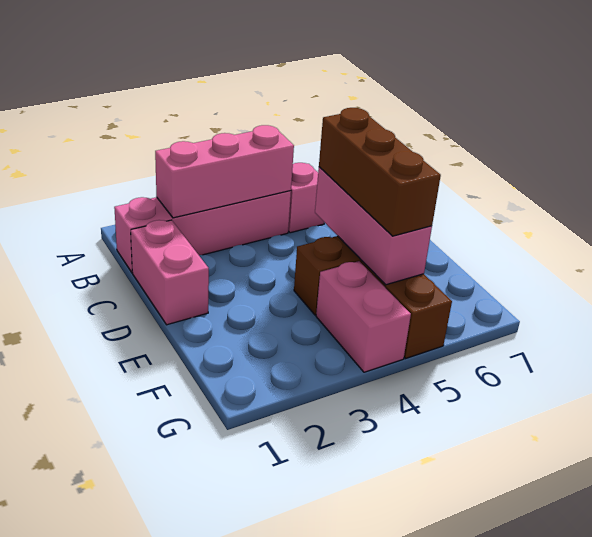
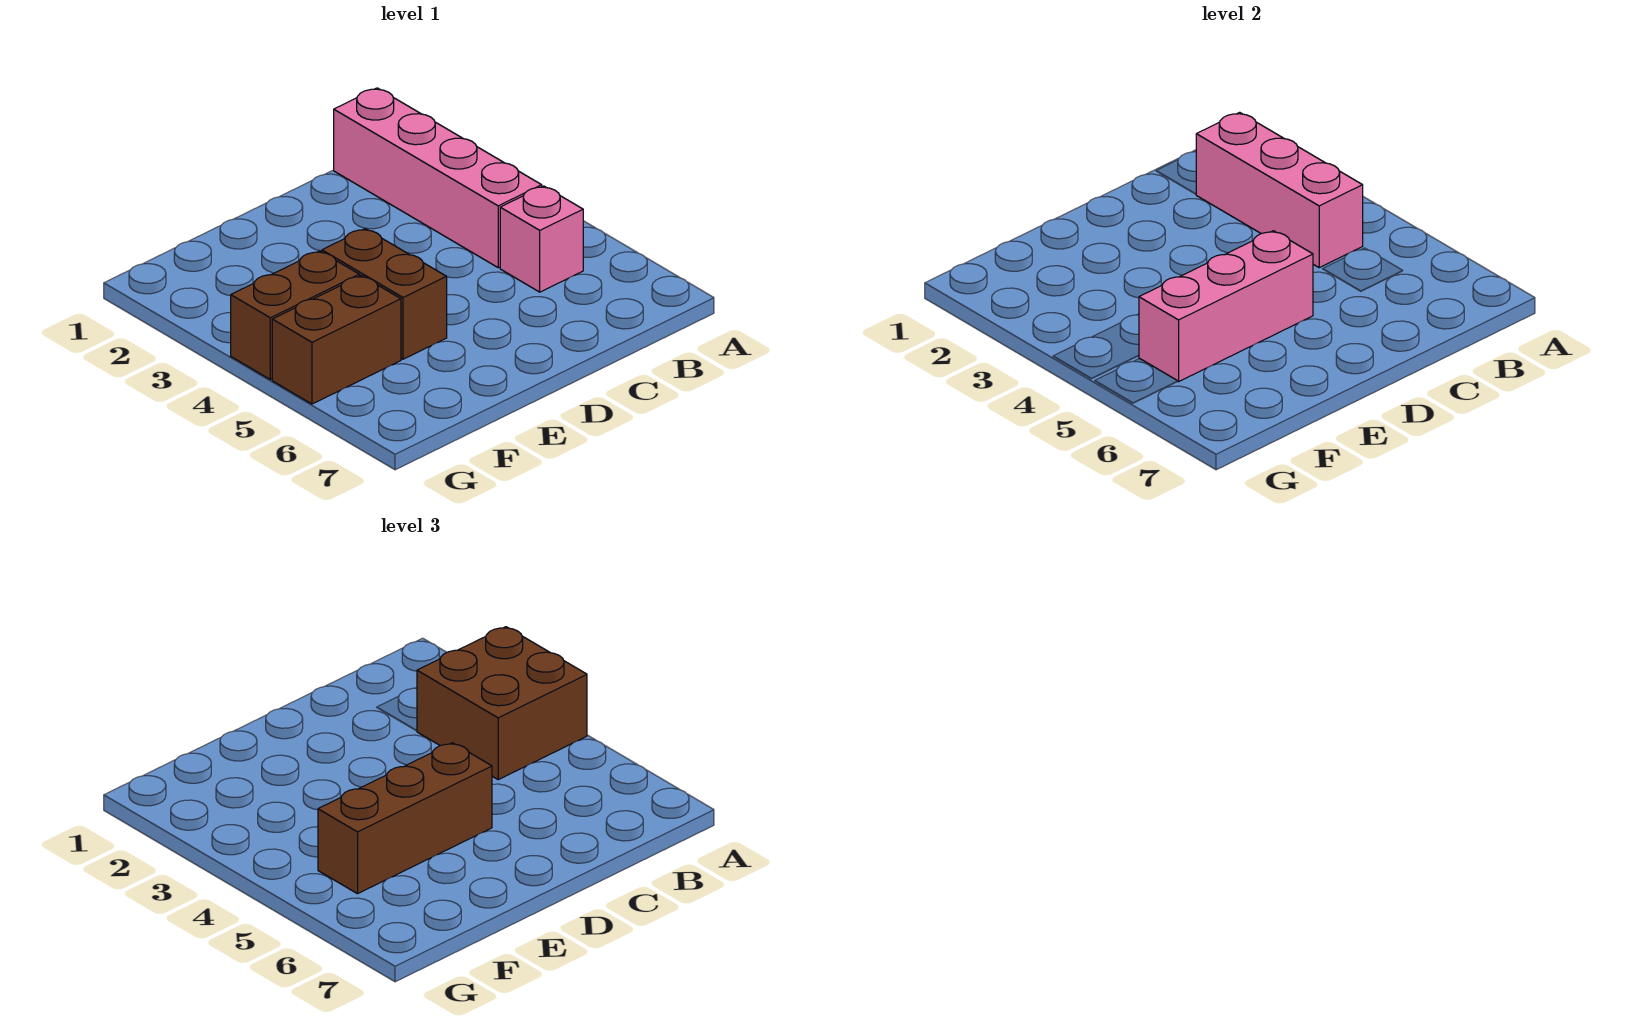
none -> brown 2x2 brick [417,627,587,780]
pink 1x2 brick [131,220,209,325] -> none
pink 1x2 brick [316,261,411,372] -> brown 1x2 brick [231,251,359,380]

